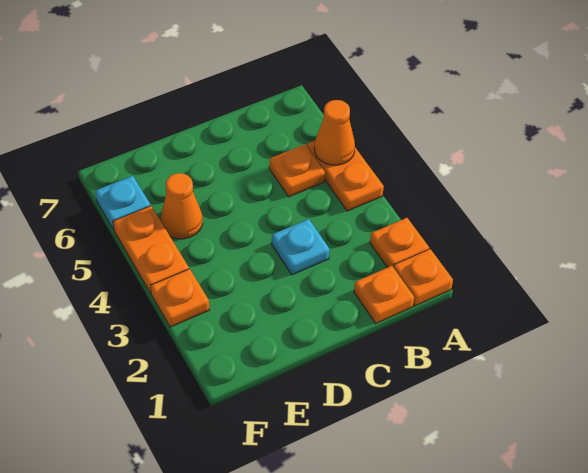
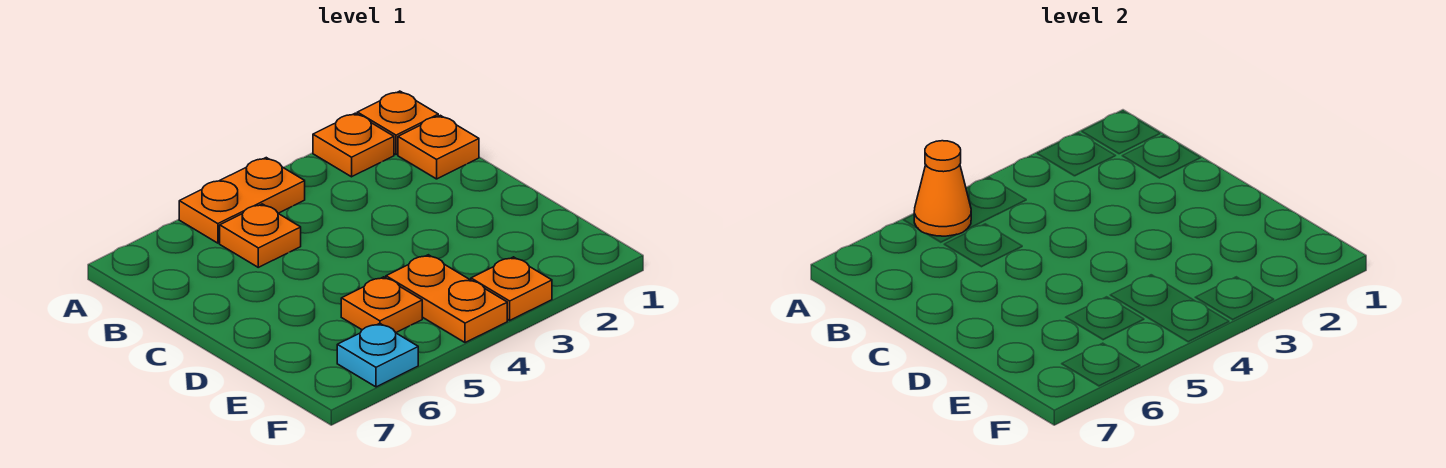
cyan 1x1 plate [272,219,329,275] -> none
orange 1x1 cone [161,173,202,239] -> orange 1x1 plate [341,277,422,333]
orange 1x2 plate [113,206,189,293] -> orange 1x2 plate turned to [386,255,507,343]

